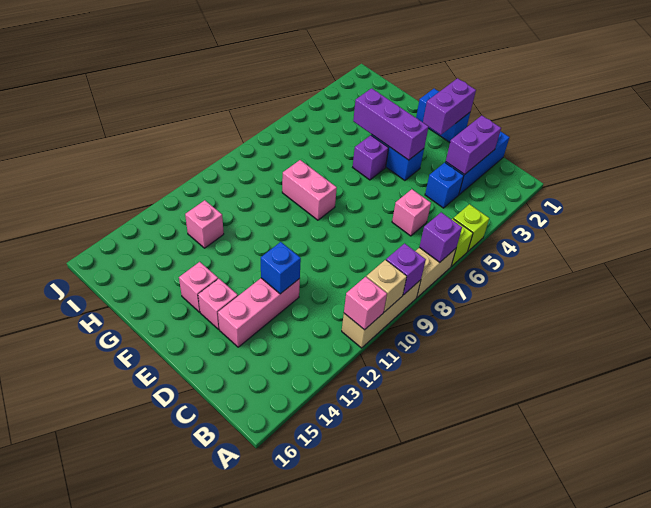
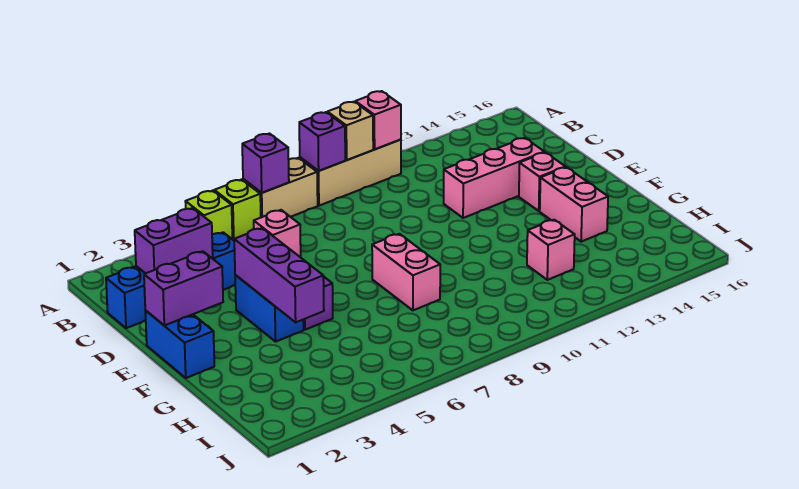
blue 1x1 brick [261,242,301,294] -> none
pink 1x1 brick [179,262,218,312] -> pink 1x2 brick [540,167,608,242]

